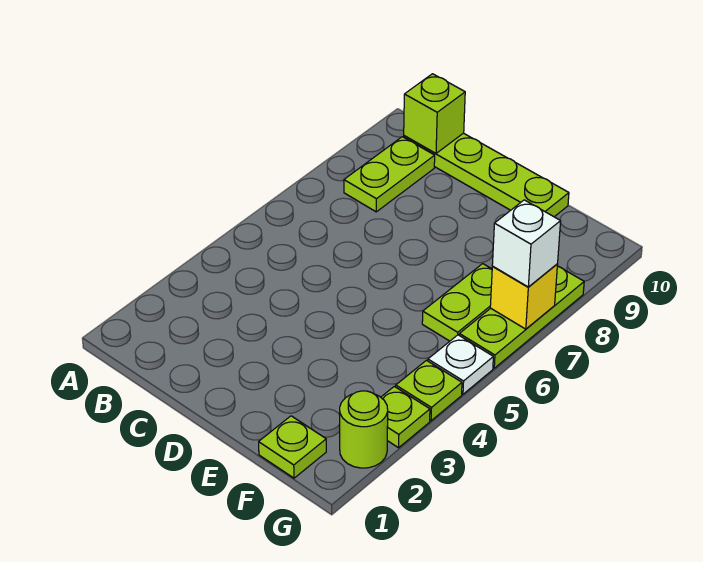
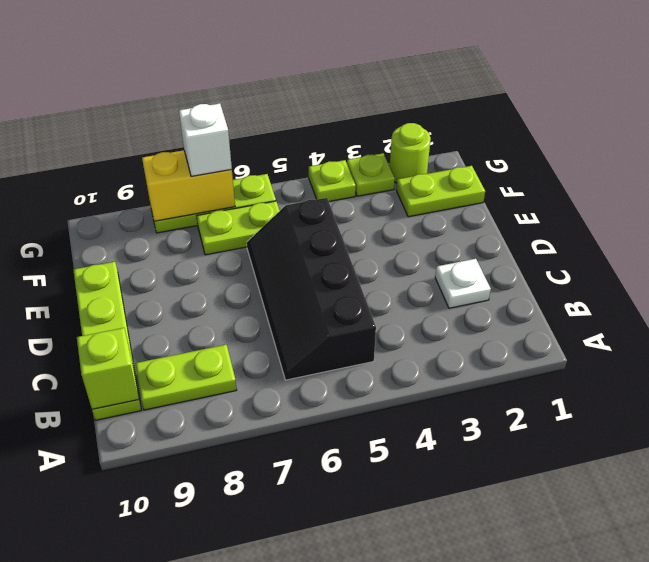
none -> black 2x4 slope [247,198,376,380]
lime 1x1 plate [259,416,326,478] -> lime 1x2 plate [396,166,485,217]
white 1x1 plate [428,335,493,394] -> white 1x1 plate moved to [435,259,491,308]
yellow 1x1 brick [490,264,558,329] -> yellow 1x2 brick [142,150,235,221]

